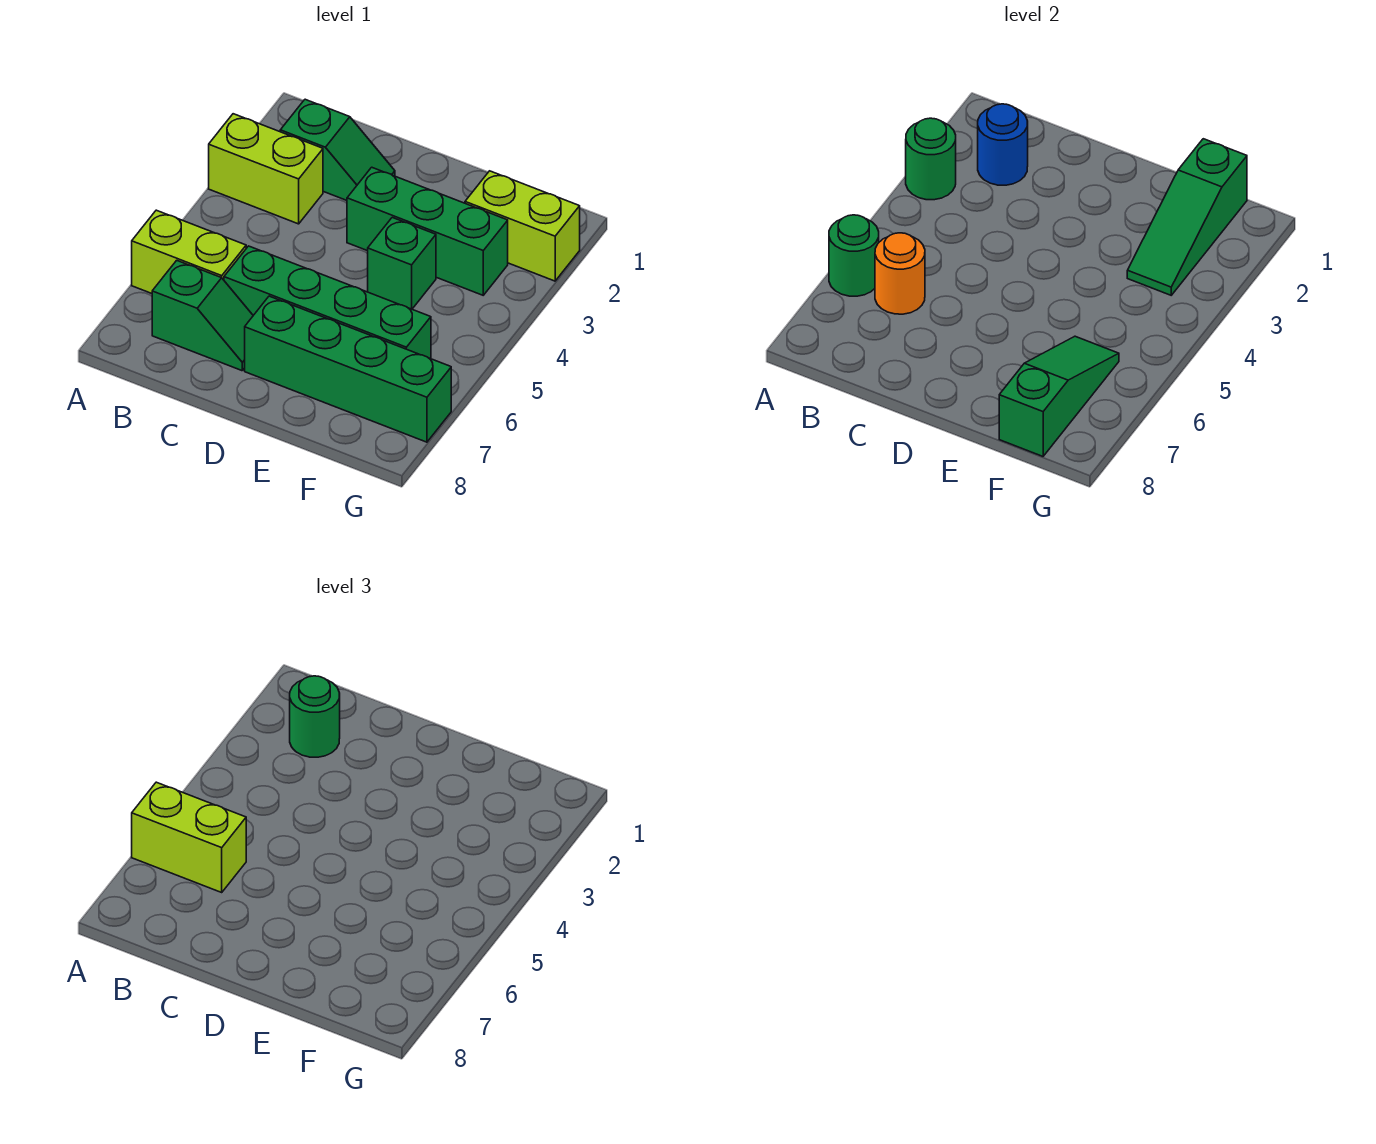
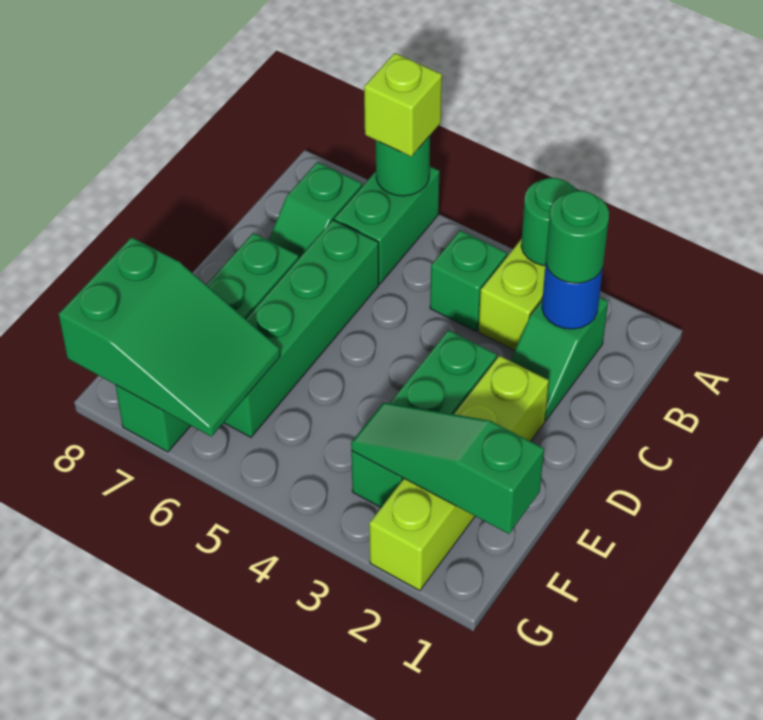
lime 1x2 brick [132,210,246,293] -> green 1x2 brick [334,166,439,284]
lime 1x2 brick [132,782,246,892] -> lime 1x1 brick [364,53,442,157]
orange 1x1 round brick [875,233,925,314] -> none
green 1x1 brick [368,217,436,309] -> green 1x1 brick moved to [430,230,507,331]
lime 1x2 brick [465,171,580,281] -> lime 1x4 brick [369,356,549,591]
green 1x3 slope [999,336,1119,456] -> green 2x3 slope [59,237,280,437]

